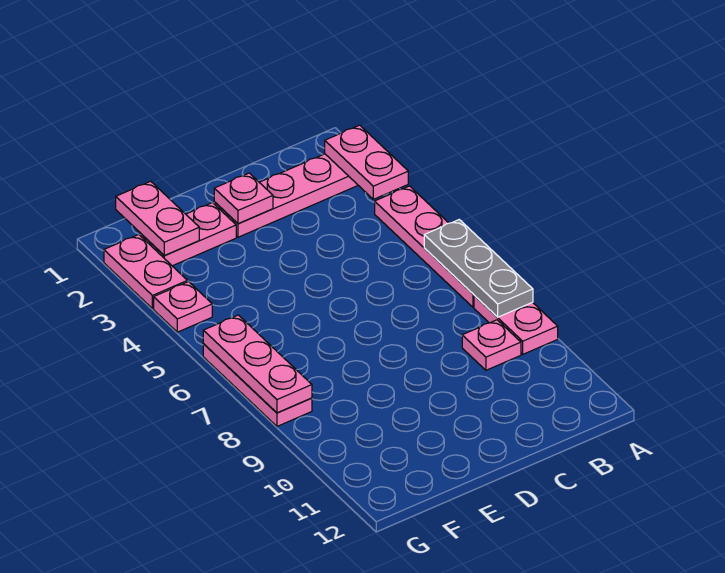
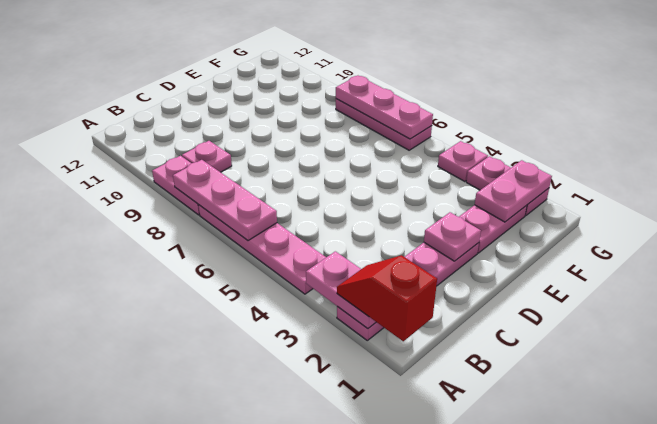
none -> red 1x2 slope [337,255,437,341]
grey 1x3 plate [424,220,533,317] -> pink 1x3 plate [173,160,277,241]
pink 1x2 plate [116,181,199,255] -> pink 1x2 plate turned to [475,160,552,222]

